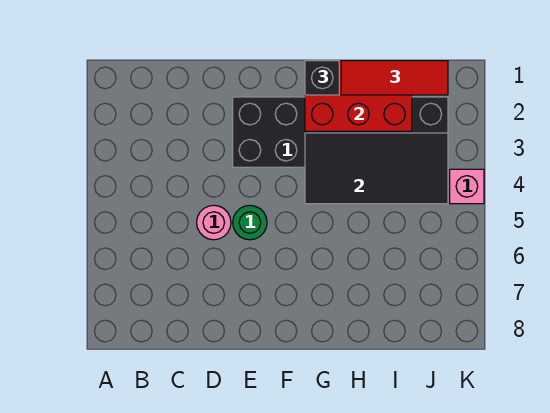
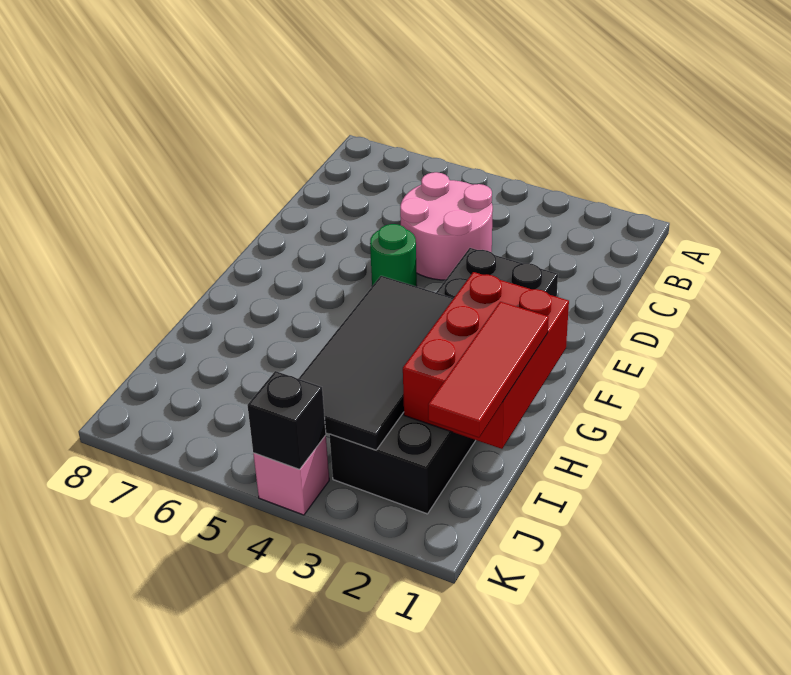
pink 1x1 round brick [197,205,231,240] -> pink 2x2 round brick [400,172,493,280]
black 1x1 brick [305,61,339,95] -> black 1x1 brick moved to [247,371,326,469]

